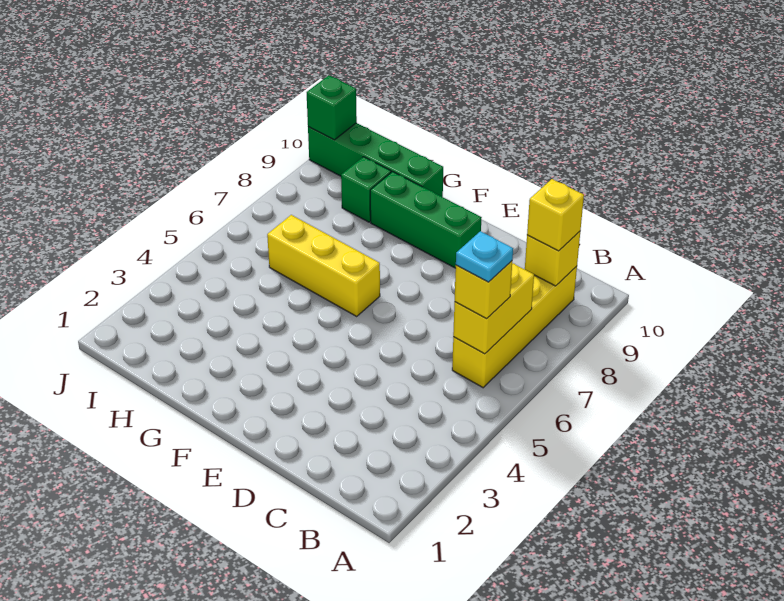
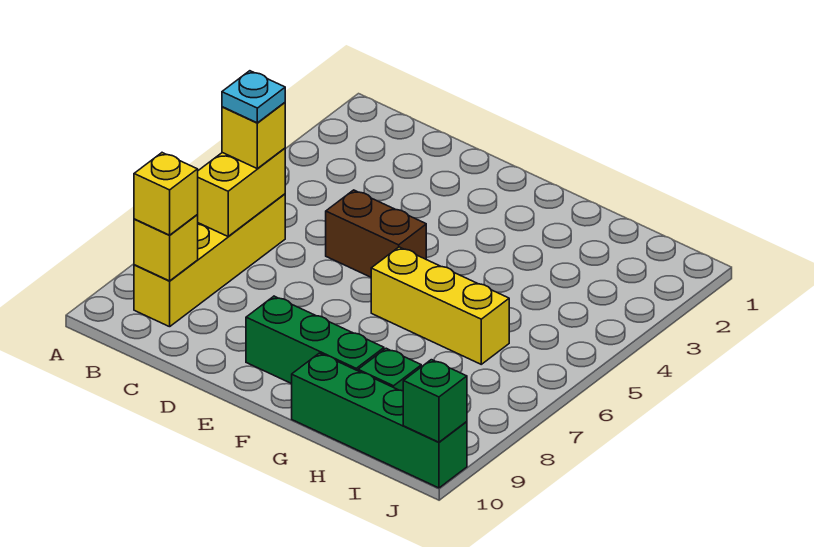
none -> brown 1x2 brick [326,190,426,277]

